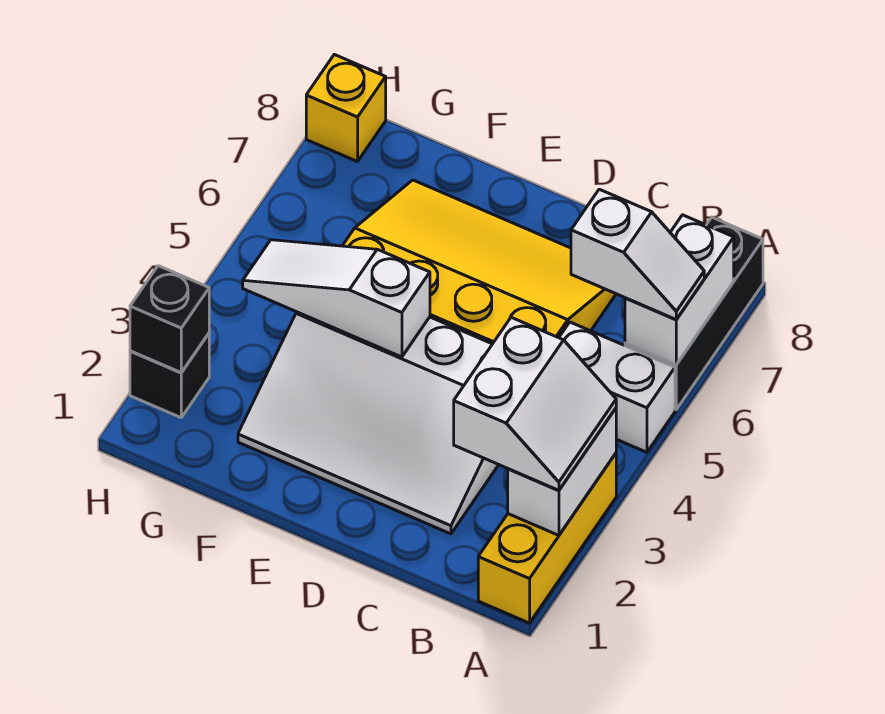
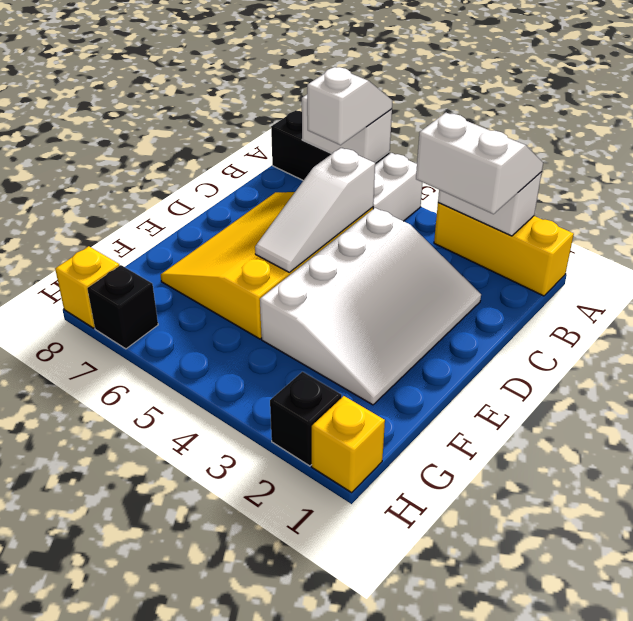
white 1x3 slope [243,240,430,357] -> white 1x3 slope moved to [255,148,375,272]
none -> yellow 1x1 brick [312,396,385,492]
black 1x1 brick [130,266,209,373] -> black 1x1 brick moved to [87,265,158,349]

